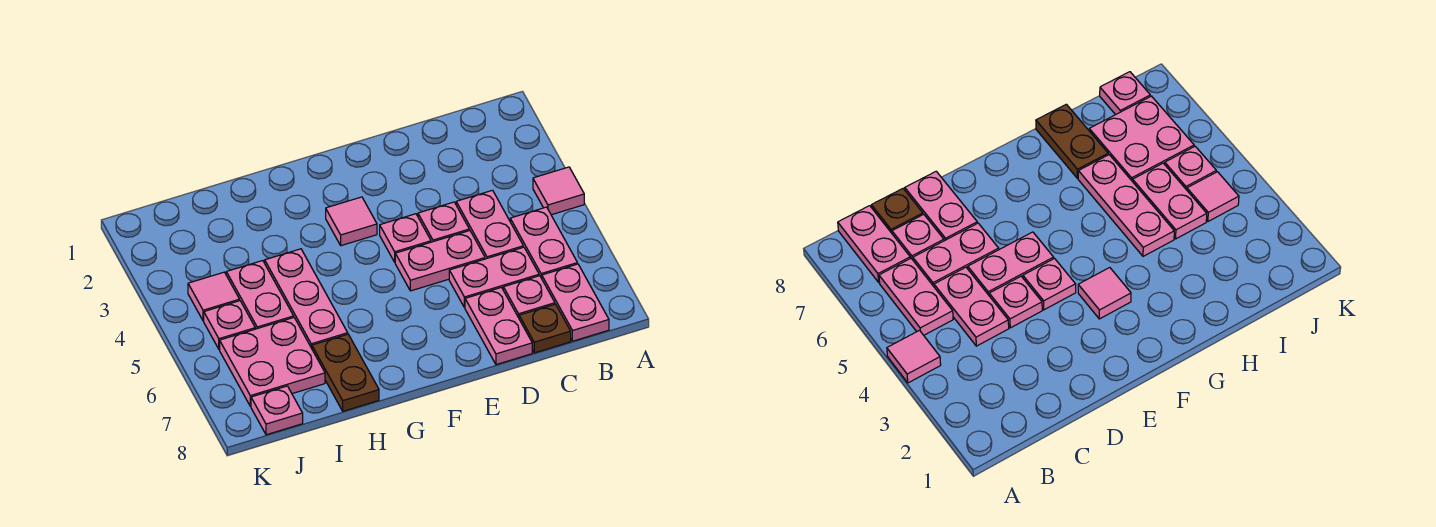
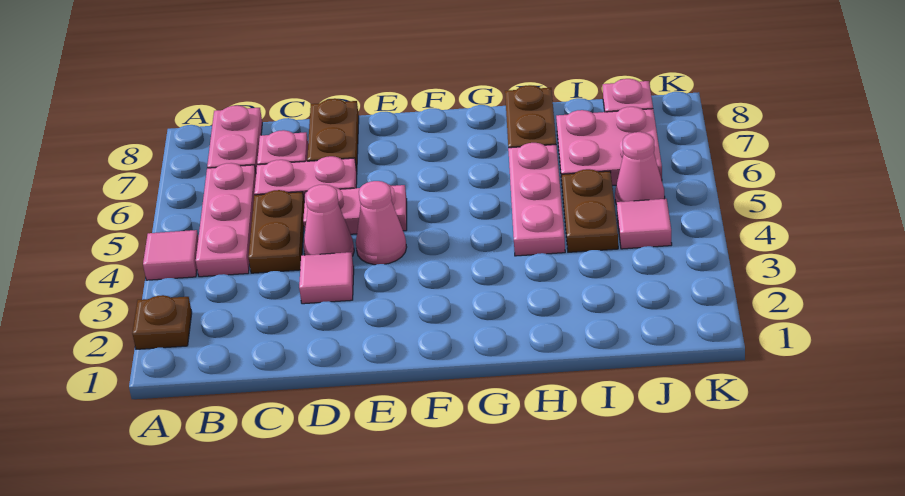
pink 1x2 plate [510,207,577,278] -> pink 1x3 plate [196,163,256,277]
pink 1x2 plate [456,190,523,259] -> brown 1x2 plate [248,190,304,273]
brown 1x1 plate [519,304,571,353] -> brown 1x1 plate moved to [132,295,192,349]
pink 1x1 plate [418,202,469,242] -> pink 1x1 cone [303,184,354,256]
pink 1x2 plate [465,287,532,365] -> brown 1x2 plate [307,99,359,171]
pink 1x1 plate [380,214,431,262] -> pink 1x1 cone [356,181,407,265]
pink 1x1 tile [326,197,377,246] -> pink 1x1 tile moved to [299,252,354,304]
pink 1x2 plate [226,261,294,329] -> brown 1x2 plate [561,169,618,252]
pink 1x1 plate [204,301,255,349] -> pink 1x1 cone [615,132,665,204]

